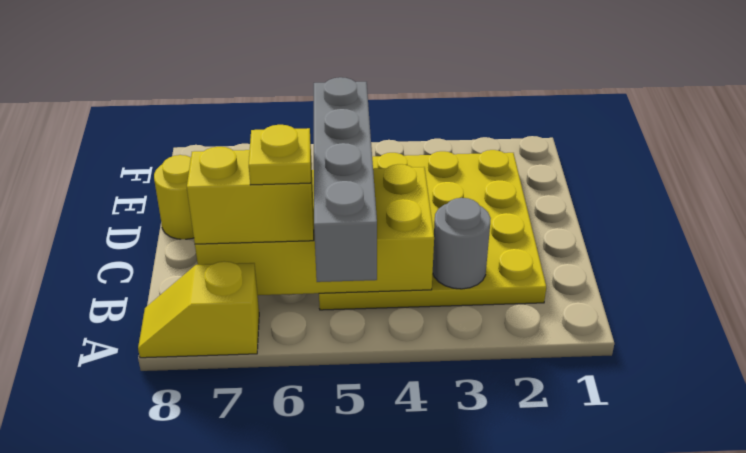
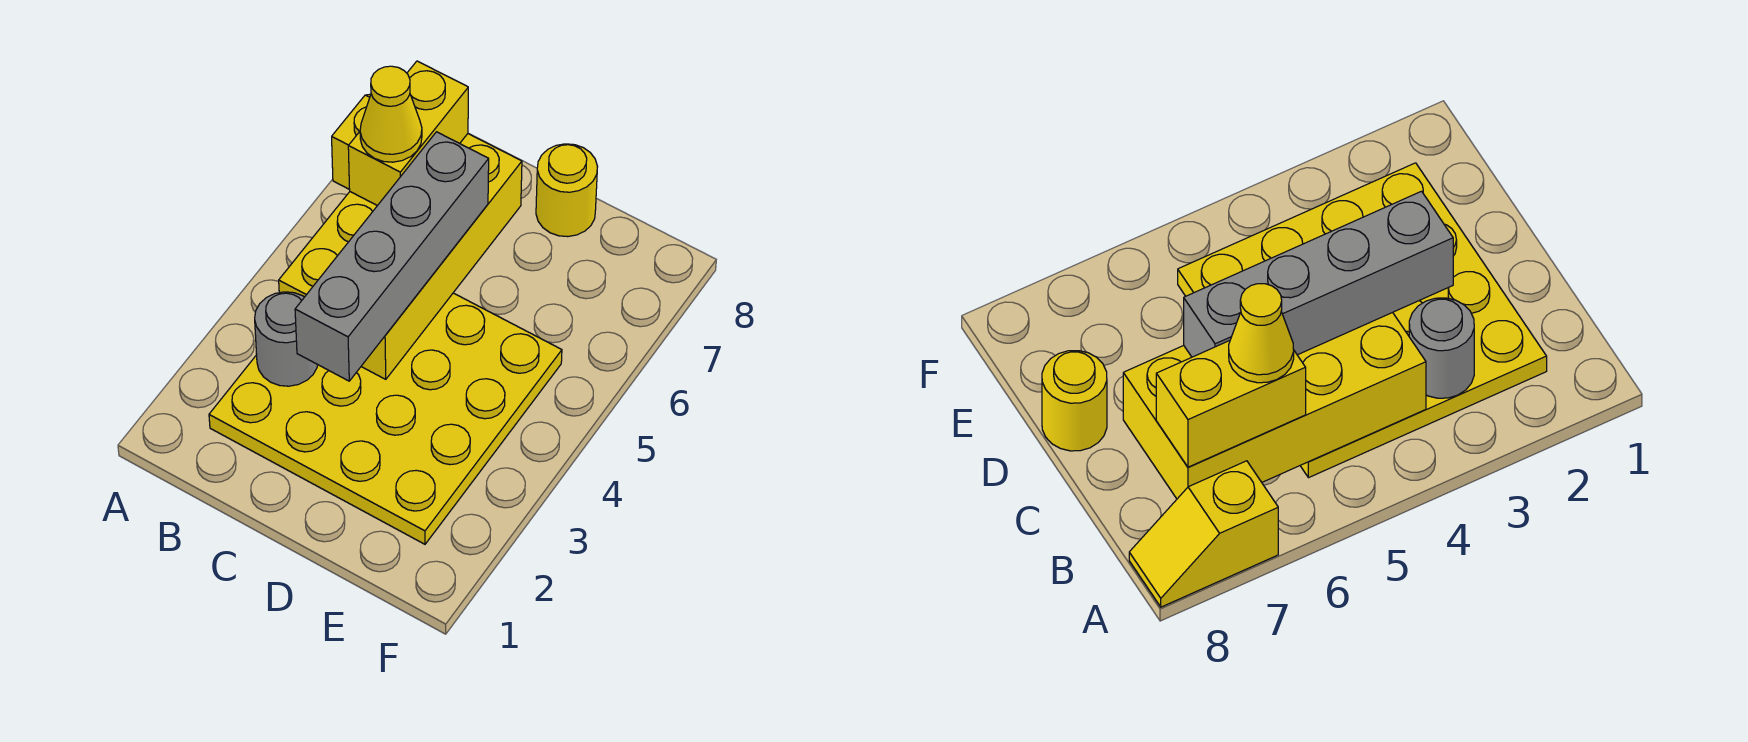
grey 1x4 brick [314,77,377,282] -> grey 1x4 brick turned to [295,132,489,381]
yellow 1x1 plate [249,125,311,185] -> yellow 1x1 cone [360,66,422,162]

